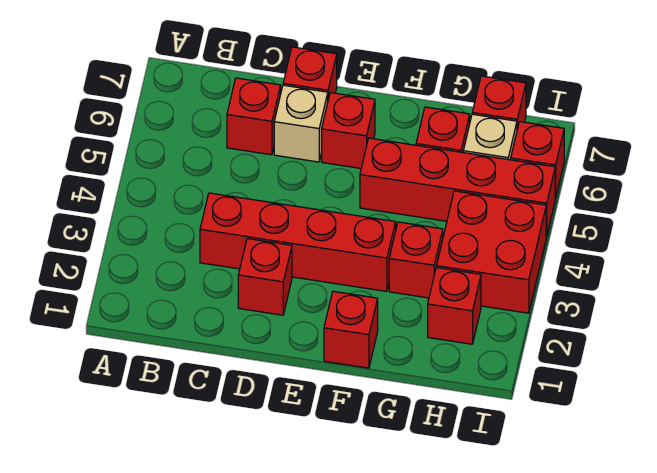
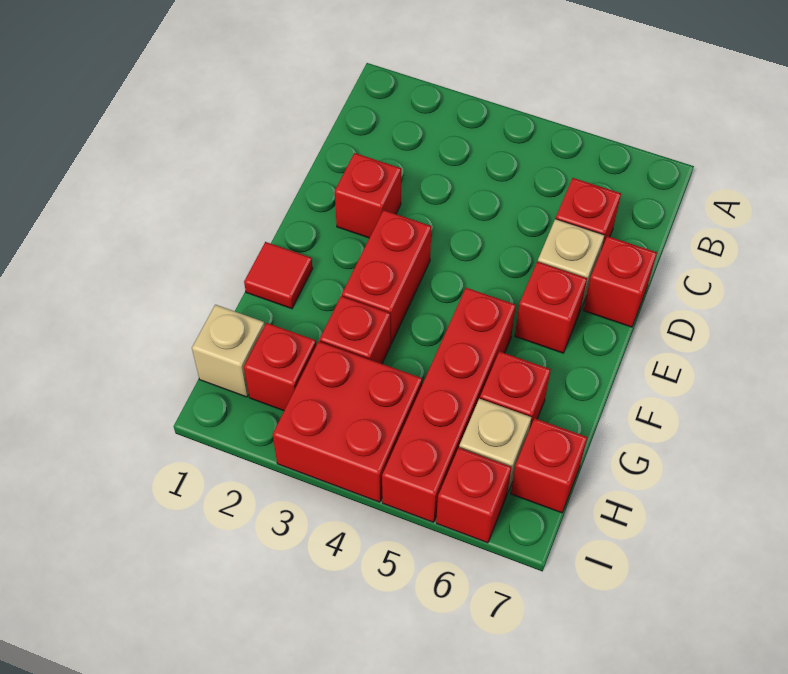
red 1x4 brick [200,193,396,291] -> red 1x2 brick [342,210,431,344]
red 1x1 brick [324,291,378,368] -> red 1x1 tile [244,242,313,309]
none -> tan 1x1 brick [192,305,265,397]

